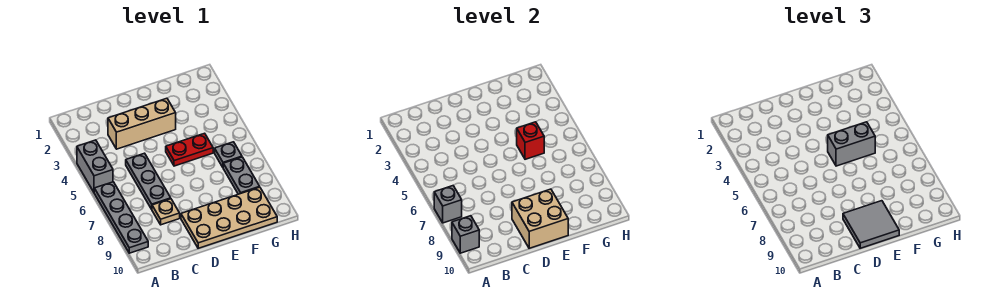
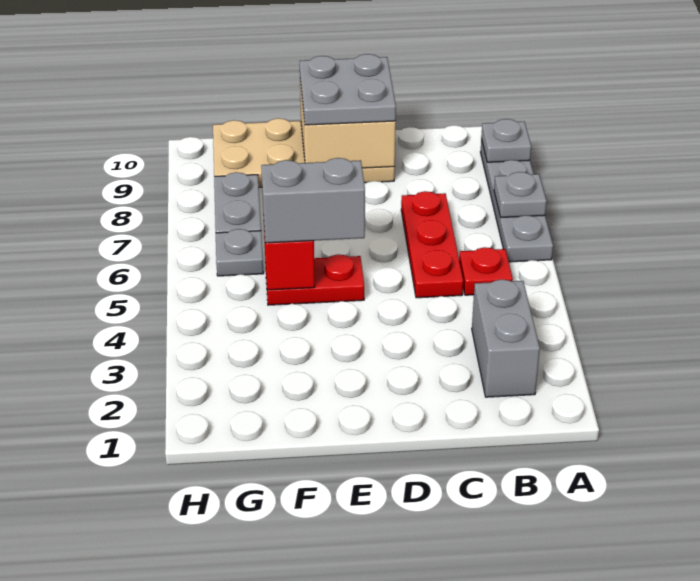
grey 1x2 brick [77,140,113,192] -> grey 1x2 brick moved to [472,279,540,397]
grey 1x1 brick [434,186,462,223] -> grey 1x1 plate [494,172,547,218]
grey 1x1 brick [452,216,479,253] -> grey 1x1 plate [481,119,531,162]
none -> red 1x1 plate [459,247,513,295]
tan 1x3 brick [108,98,176,149] -> none
grey 1x3 plate [126,153,171,209] -> red 1x3 plate [401,191,463,298]
tan 1x1 plate [152,199,180,225] -> none
grey 2x2 tile [843,201,899,248] -> grey 2x2 plate [300,54,396,125]

